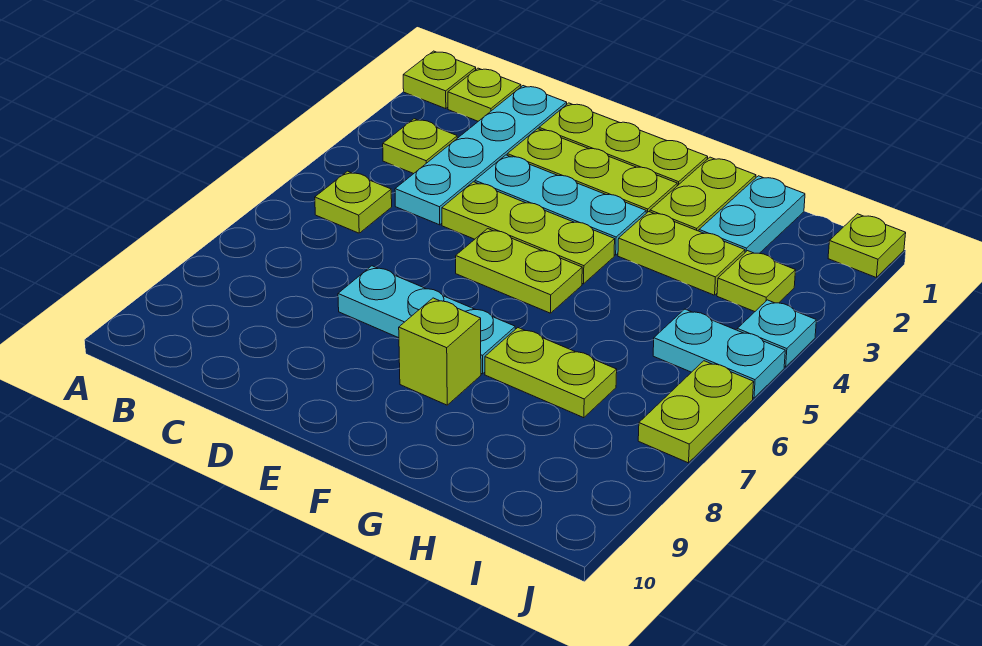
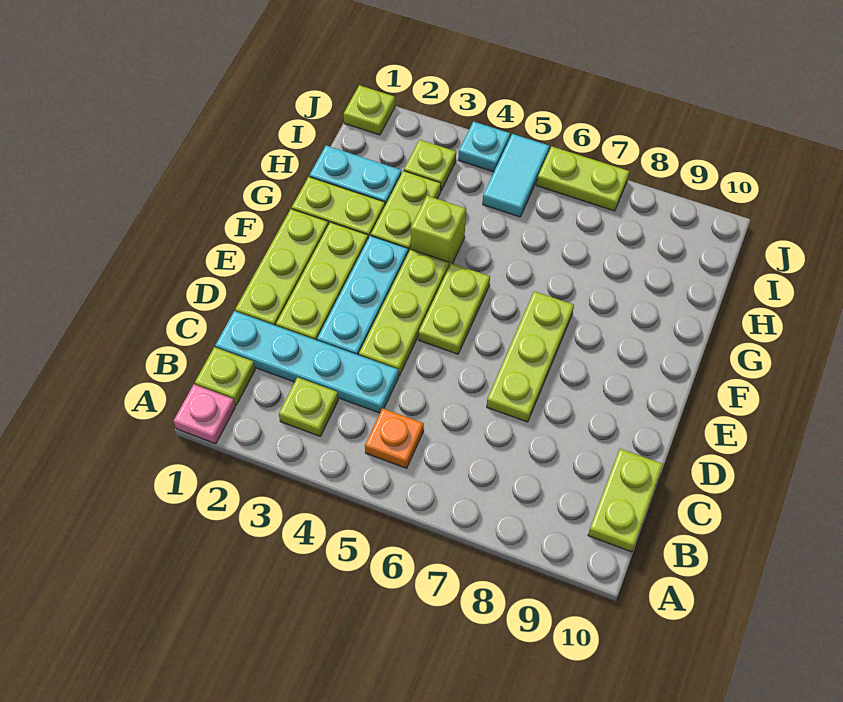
lime 1x1 plate [403,51,476,109] -> pink 1x1 plate [174,385,235,444]
lime 1x1 plate [315,171,392,233] -> orange 1x1 plate [365,408,424,468]
cyan 1x3 plate [338,266,515,374] -> lime 1x3 plate [487,291,574,422]
lime 1x1 brick [399,298,481,405] -> lime 1x1 brick moved to [411,196,466,266]
lime 1x2 plate [485,328,617,418] -> lime 1x2 plate moved to [588,449,663,552]
cyan 1x2 plate [653,309,785,398] -> cyan 1x2 tile [483,134,549,217]

